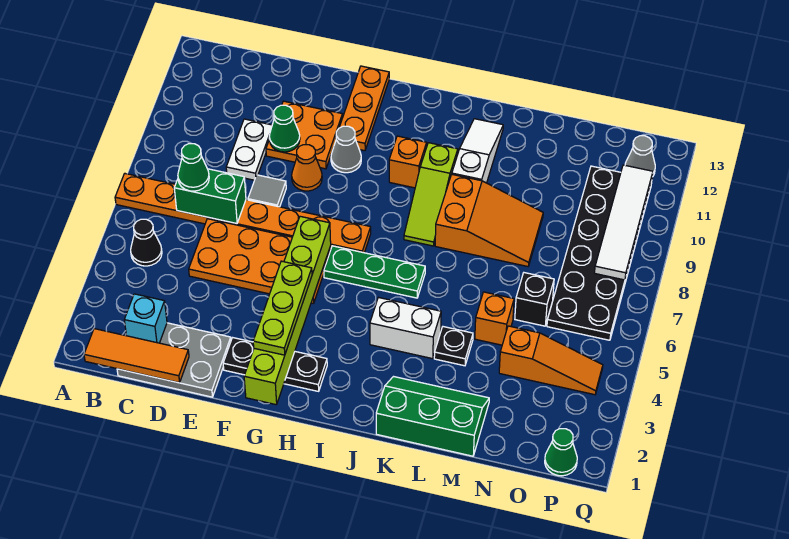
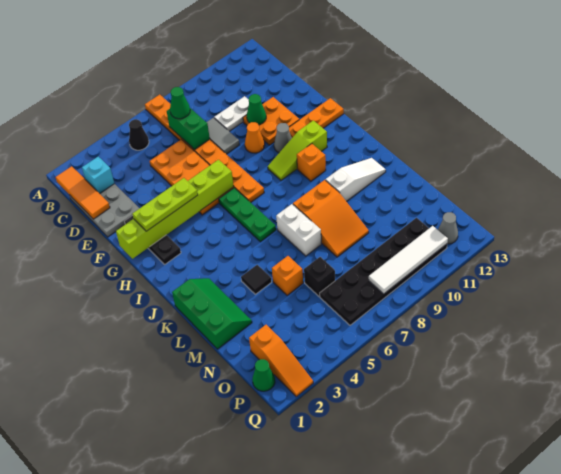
grey 1x1 tile [248,175,286,207] -> grey 1x2 tile [207,118,240,154]
white 1x2 brick [370,297,441,359] -> white 1x2 brick moved to [276,204,321,256]
lime 1x3 slope [404,143,458,246] -> lime 1x3 slope moved to [268,120,327,180]
black 1x1 plate [434,327,473,366] -> black 1x1 tile [241,265,272,294]
orange 1x3 slope [499,326,603,395] -> orange 1x3 slope moved to [249,325,313,397]

